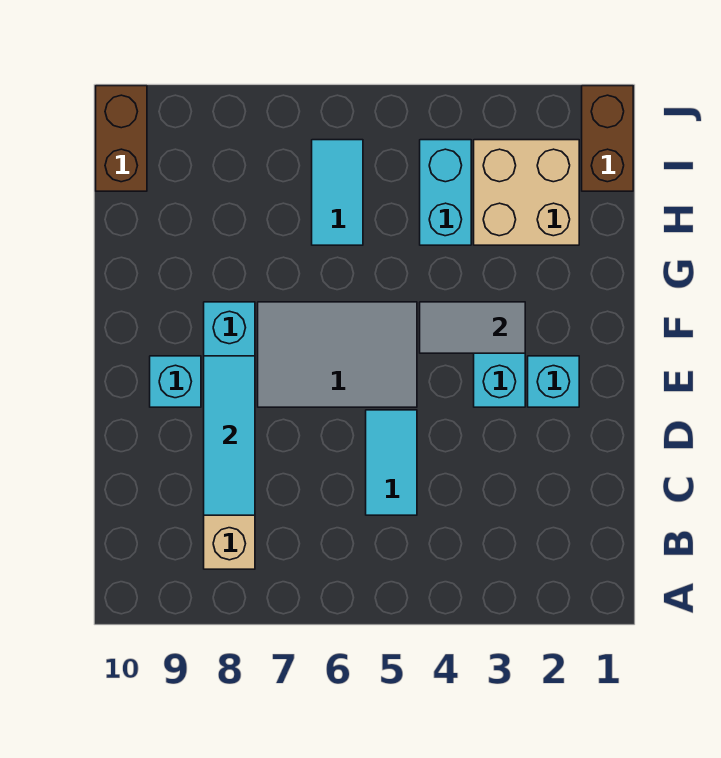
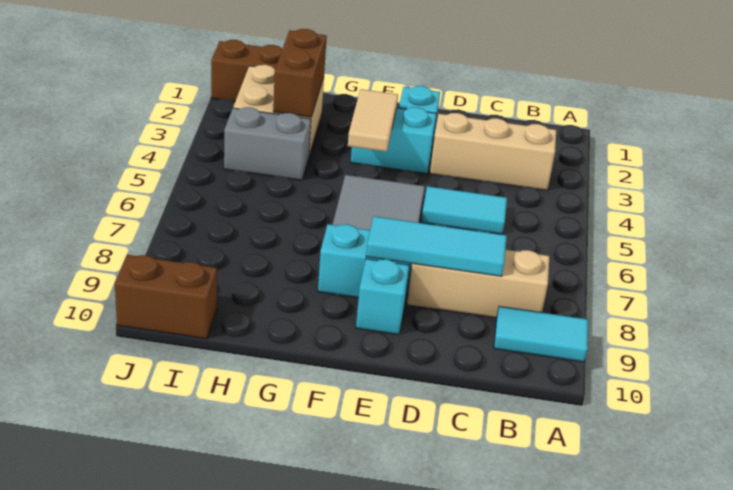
none -> tan 1x3 brick [430,113,556,190]
grey 1x2 tile [420,302,525,353] -> tan 1x2 tile [348,89,398,152]
none -> brown 1x2 brick [273,29,327,117]
cyan 1x2 brick [420,140,471,245] -> grey 1x2 brick [224,107,311,180]
cyan 1x2 tile [312,140,363,245] -> cyan 1x2 tile moved to [494,306,588,362]

